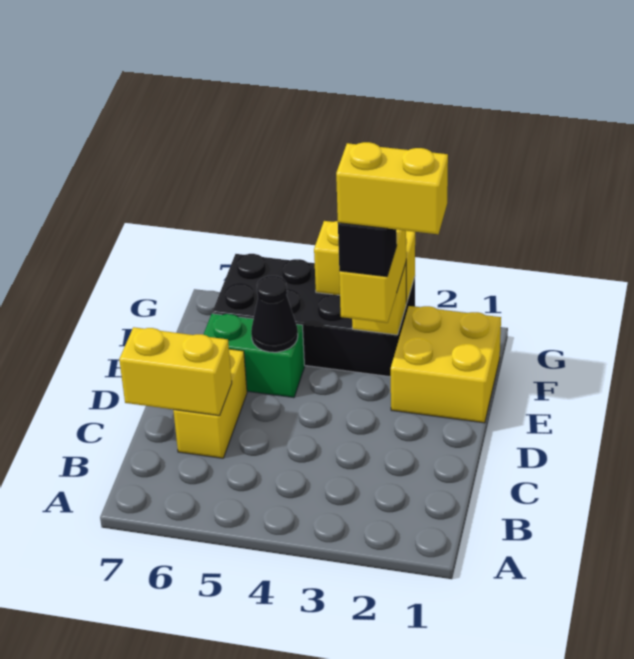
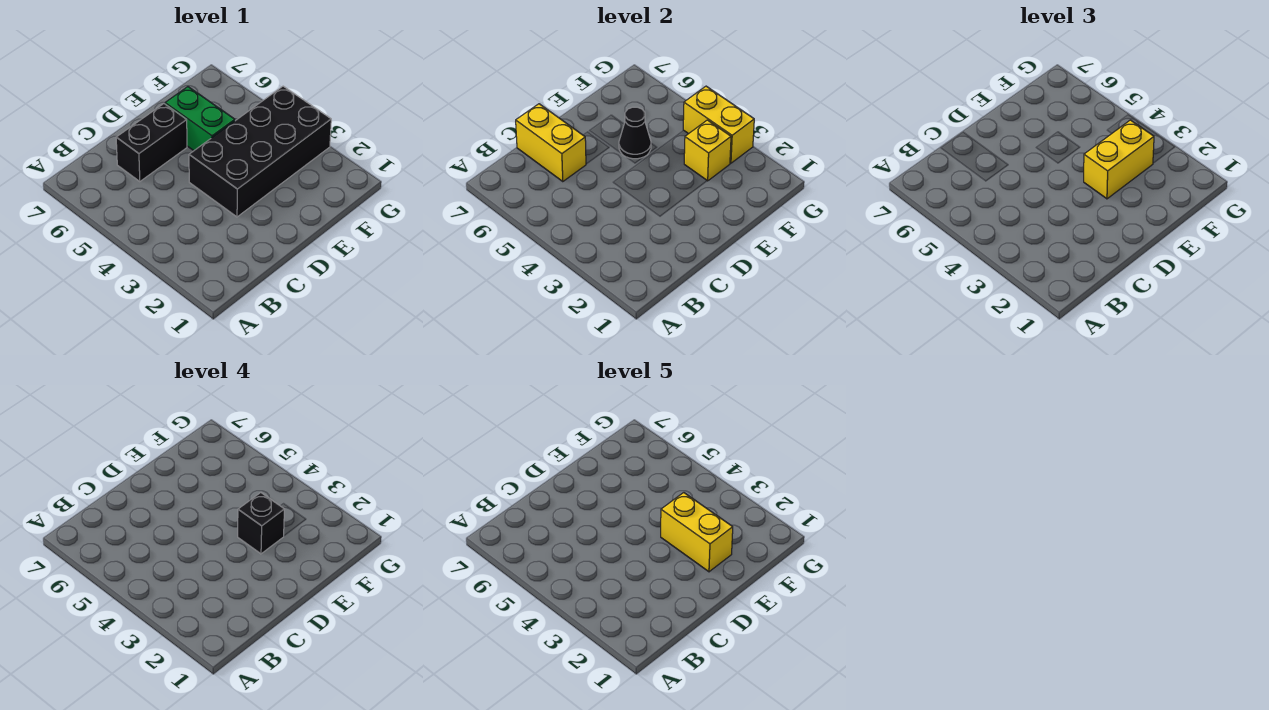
yellow 1x2 brick [173,349,247,458] -> black 1x2 brick [116,104,187,182]
yellow 2x2 brick [391,306,501,423] -> none
black 2x4 brick [212,254,415,377] -> black 2x4 brick turned to [189,86,331,217]

